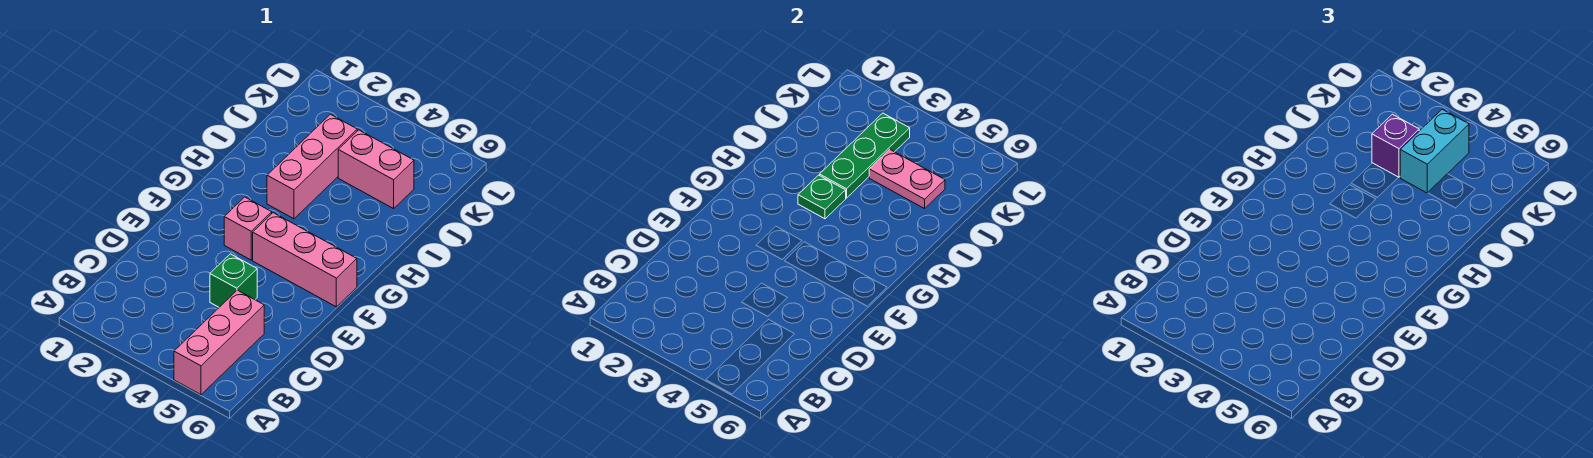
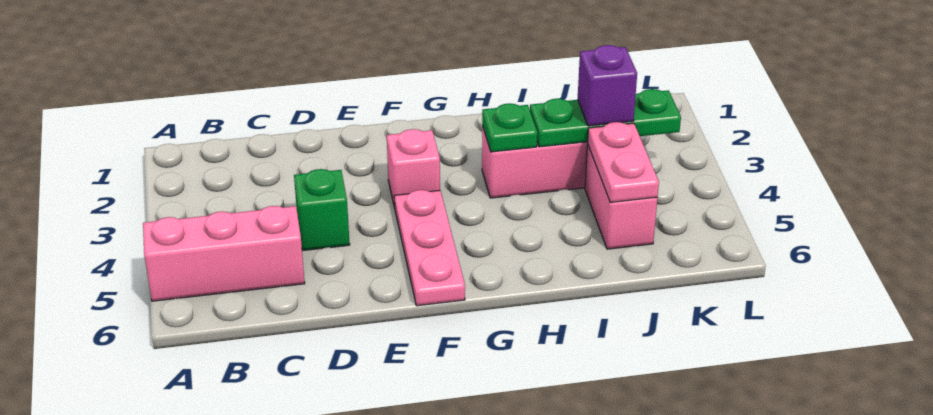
pink 1x3 brick [253,213,357,307] -> pink 1x3 plate [394,190,465,306]
cyan 1x2 brick [1400,109,1469,193] -> none

